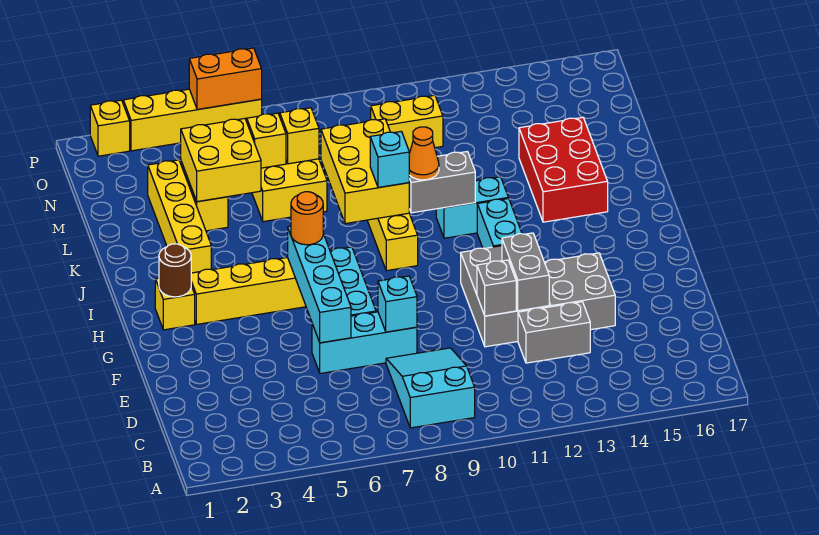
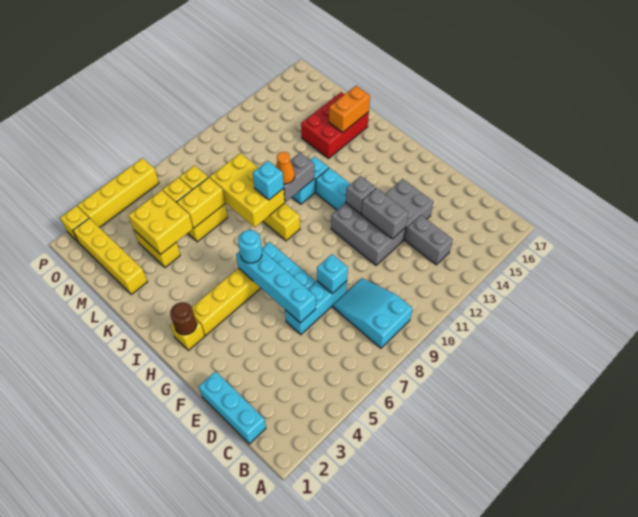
none -> cyan 1x3 brick [198,371,266,444]
grey 1x2 brick [518,302,590,363] -> grey 1x2 brick turned to [405,215,453,265]
grey 1x1 brick [477,260,516,316] -> grey 1x1 brick moved to [346,176,376,214]
orange 1x1 round brick [291,192,323,245] -> cyan 1x1 round brick [238,230,262,263]
yellow 1x4 brick [148,160,211,273] -> yellow 1x4 brick moved to [73,218,147,294]
red 2x3 brick [519,117,608,222] -> red 2x3 brick turned to [301,92,369,159]
yellow 1x2 brick [371,95,443,152] -> yellow 1x2 brick moved to [177,177,225,228]
orange 1x2 brick [189,48,262,110] -> orange 1x2 brick moved to [329,86,370,133]

